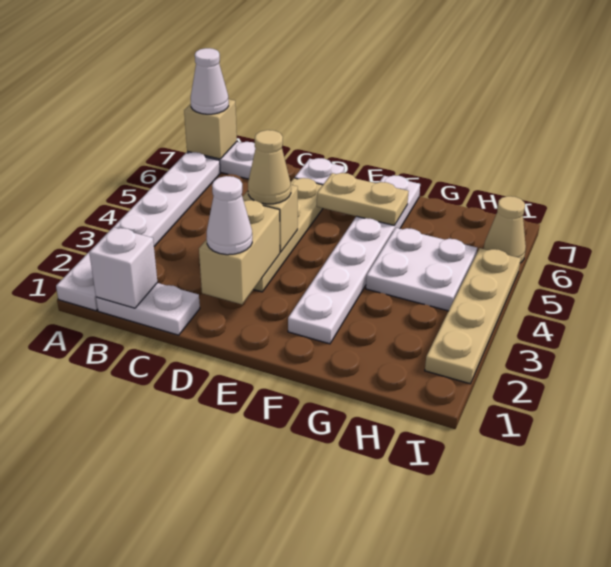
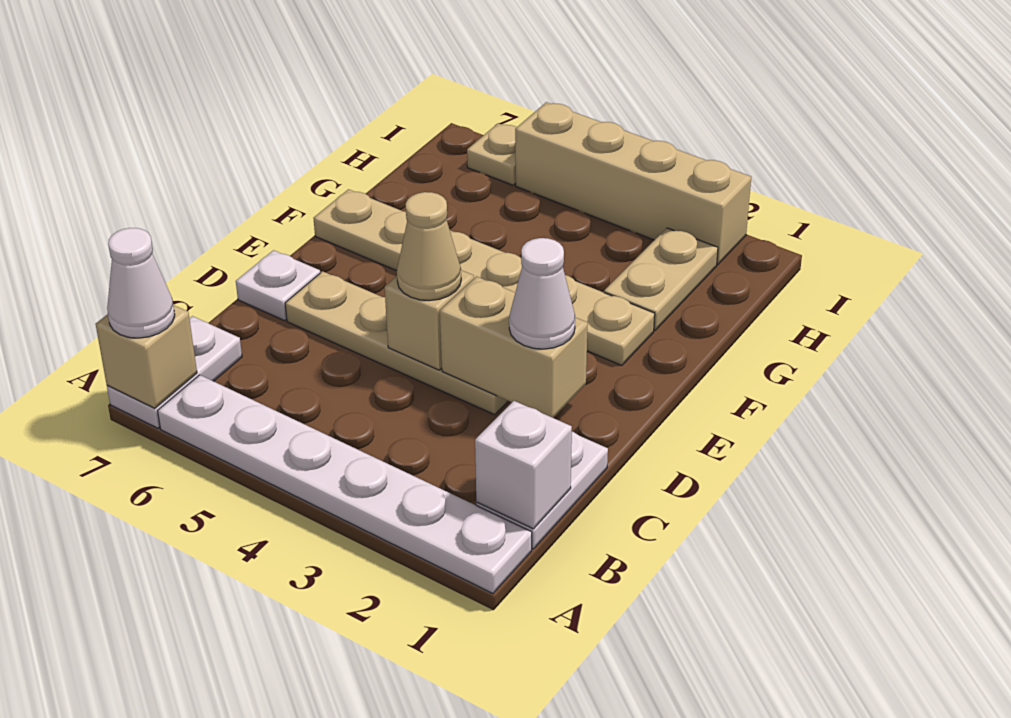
tan 1x2 plate [317,173,409,225] -> tan 1x2 plate moved to [604,228,718,330]
white 1x6 plate [288,175,420,344] -> tan 1x6 plate [314,189,655,365]
white 2x2 plate [366,228,477,311] -> none
tan 1x4 plate [425,248,521,384] -> tan 1x4 brick [515,102,751,265]
tan 1x1 cone [484,196,526,263] -> tan 1x1 plate [467,123,517,185]

